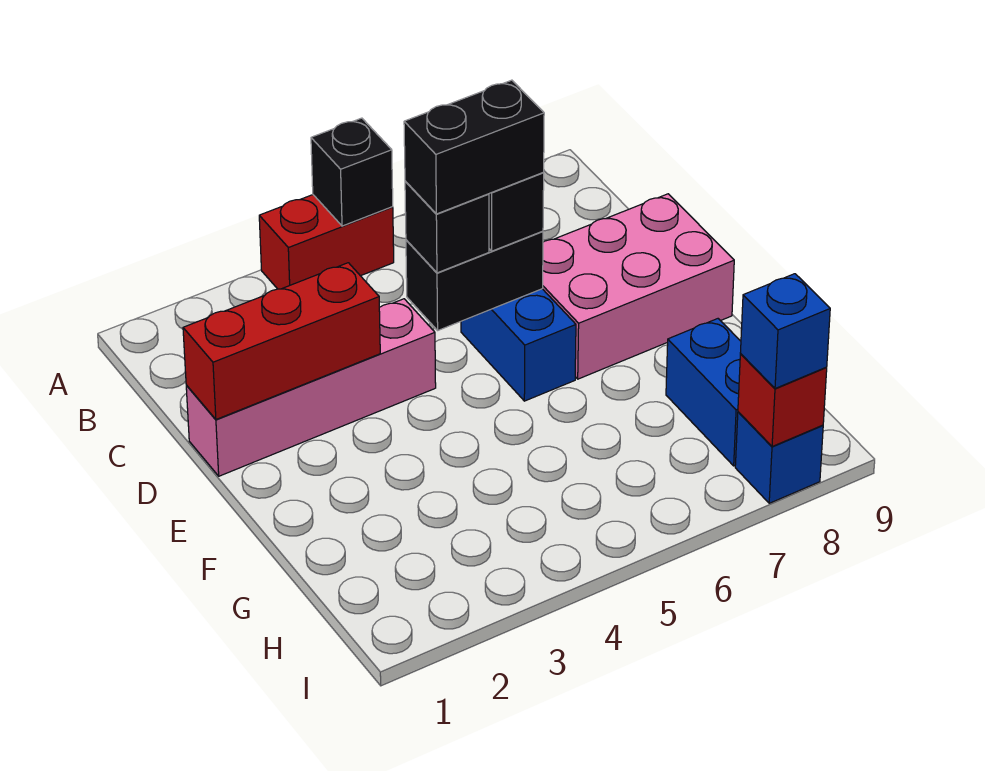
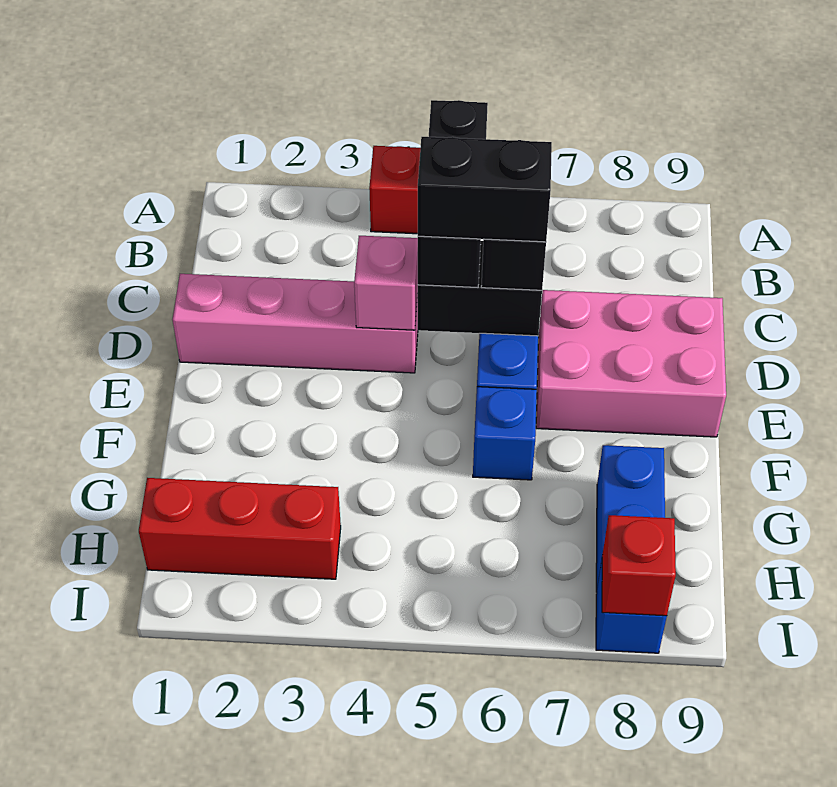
red 1x3 brick [183,263,380,419] -> red 1x3 brick moved to [139,478,341,579]
none -> pink 1x1 brick [354,236,418,330]
blue 1x1 brick [740,274,830,389] -> blue 1x1 brick moved to [473,387,537,480]

